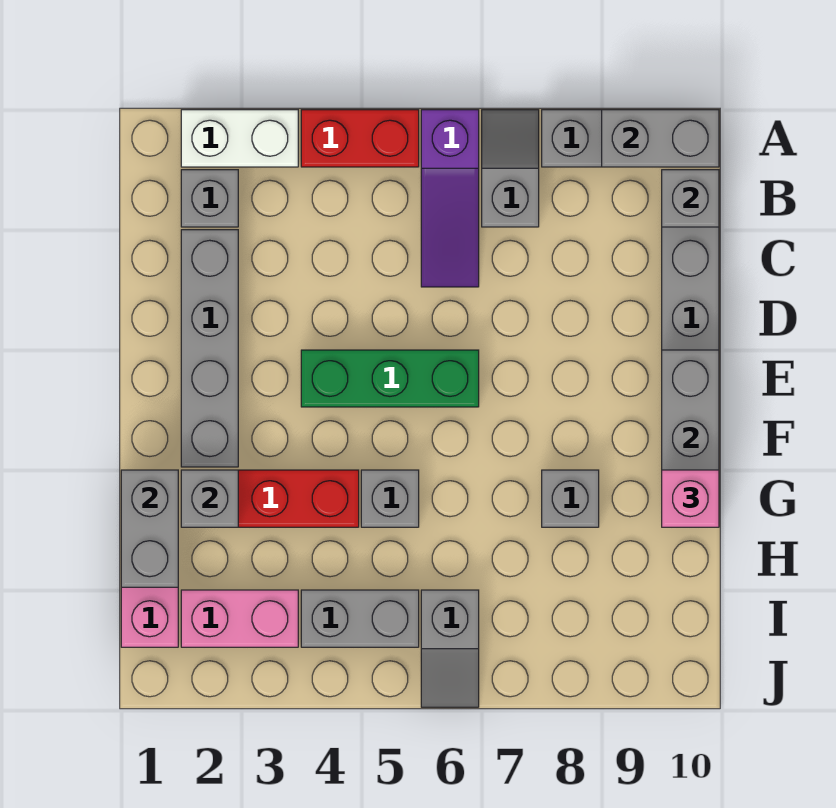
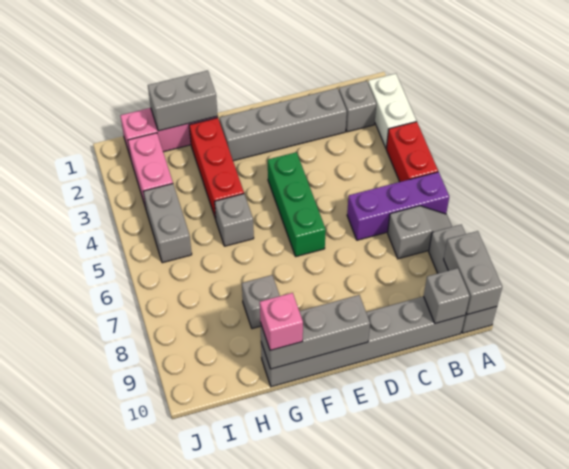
purple 1x3 slope [421,110,479,287] -> purple 1x3 brick [347,172,449,240]
grey 1x1 brick [181,470,238,527] -> none
grey 1x2 slope [421,590,479,707] -> none

